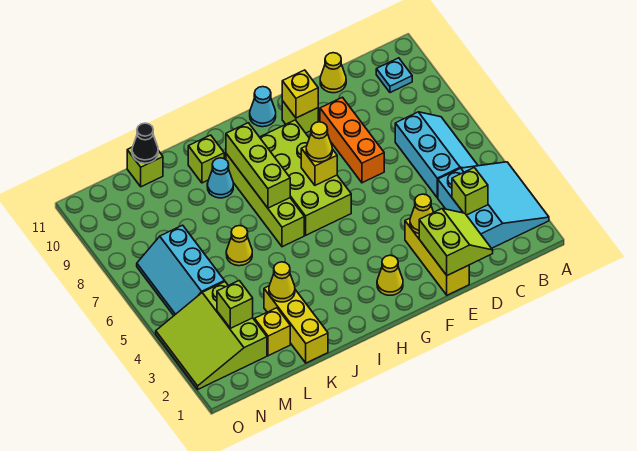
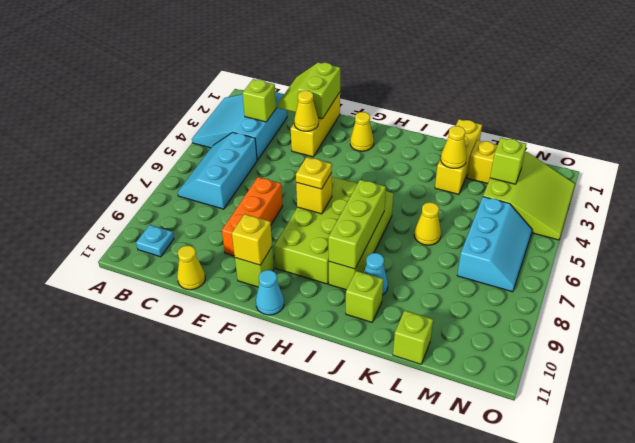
yellow 1x1 cone [306,122,332,162] -> yellow 1x1 plate [296,157,332,189]
black 1x1 cone [132,123,158,163] -> none

